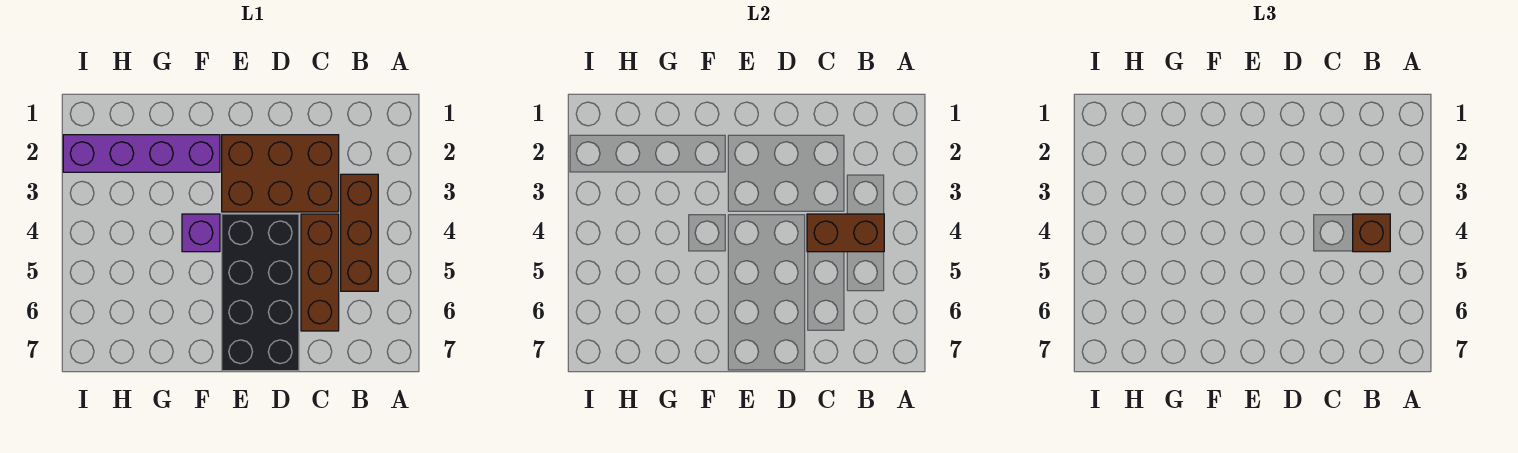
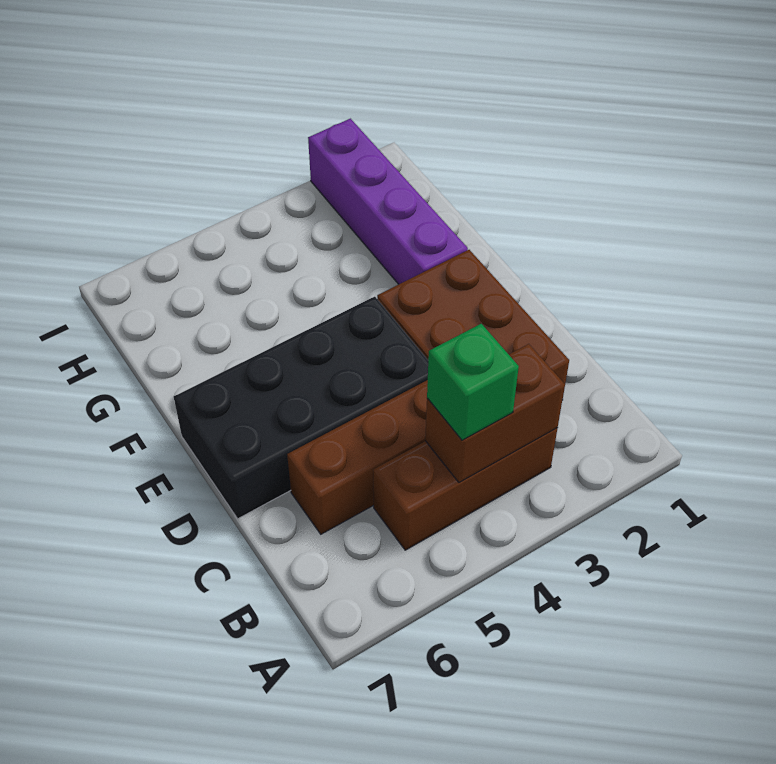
brown 1x2 brick [807,214,884,252] -> brown 1x2 brick turned to [425,344,565,483]
brown 1x1 brick [1353,214,1390,252] -> green 1x1 brick [427,324,519,440]
purple 1x1 brick [182,214,220,252] -> none

